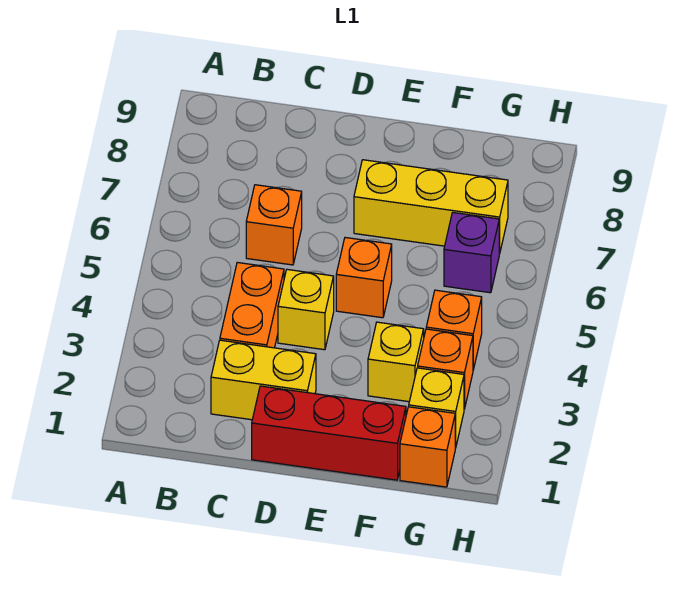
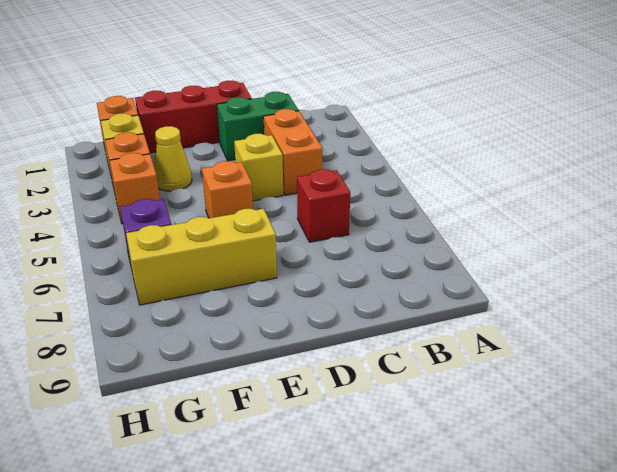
yellow 1x2 brick [211,340,316,420] -> green 1x2 brick [217,92,299,161]
orange 1x1 brick [246,185,302,265] -> red 1x1 brick [297,169,350,242]
yellow 1x1 brick [368,322,424,402] -> yellow 1x1 cone [154,126,192,191]

